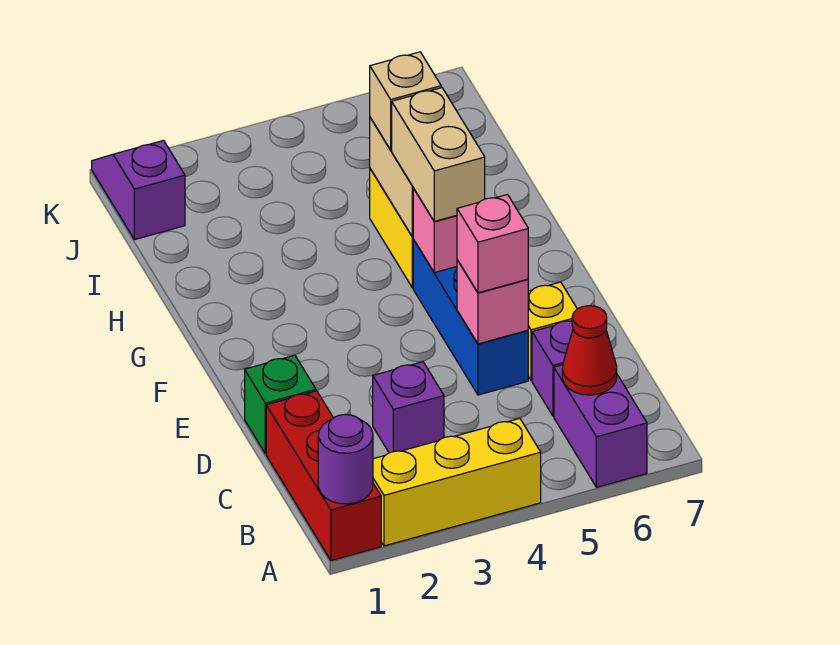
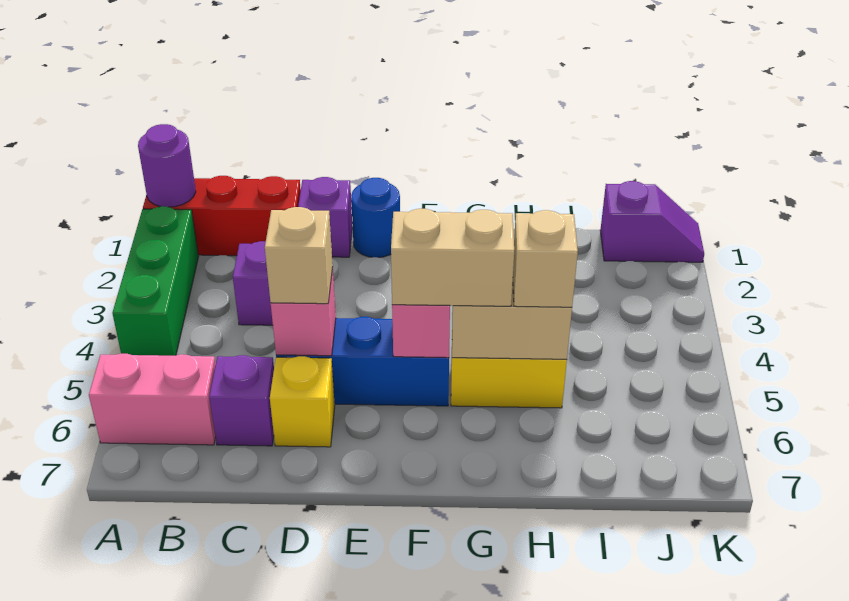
yellow 1x3 brick [373,418,541,546] -> green 1x3 brick [112,206,199,356]
purple 1x2 brick [554,365,647,487] -> pink 1x2 brick [89,354,216,445]
red 1x1 cone [562,306,617,395] -> none
green 1x1 brick [245,355,316,454] -> purple 1x1 brick [298,177,352,257]
pink 1x1 brick [457,195,528,293] -> tan 1x1 brick [265,207,333,304]
none -> blue 1x1 round brick [351,178,400,257]

